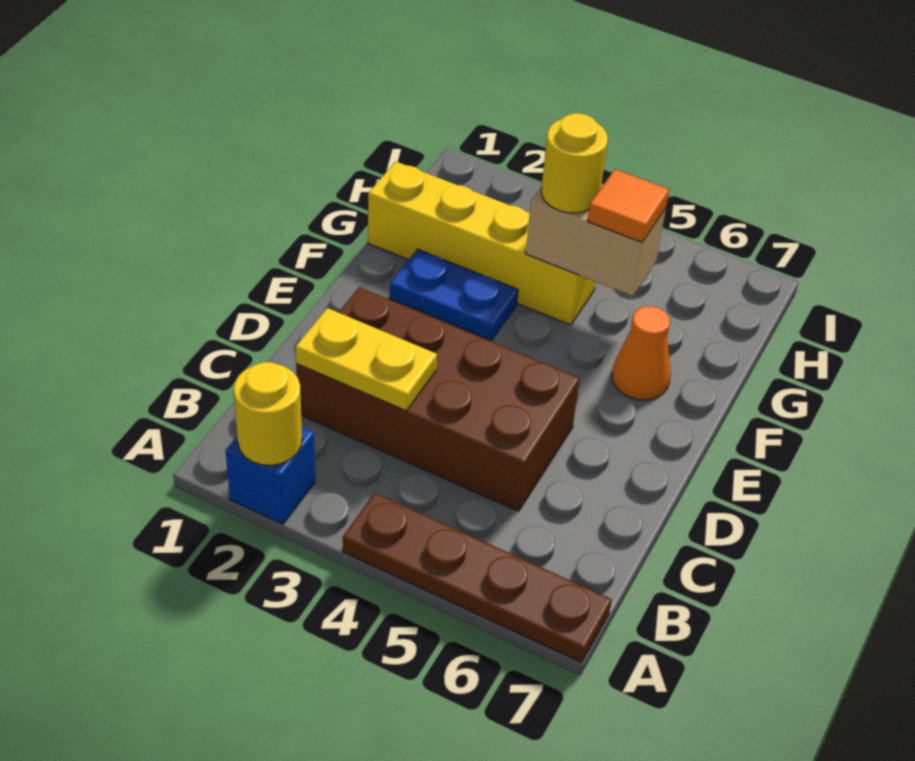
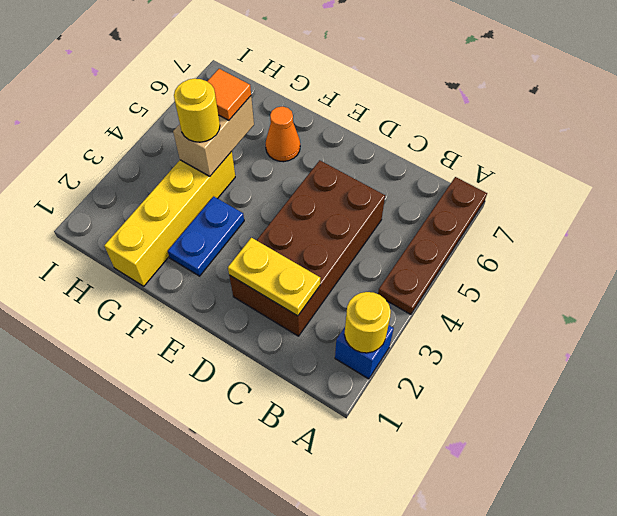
yellow 1x2 plate [296,308,437,411] -> yellow 1x2 plate turned to [228,238,320,316]

